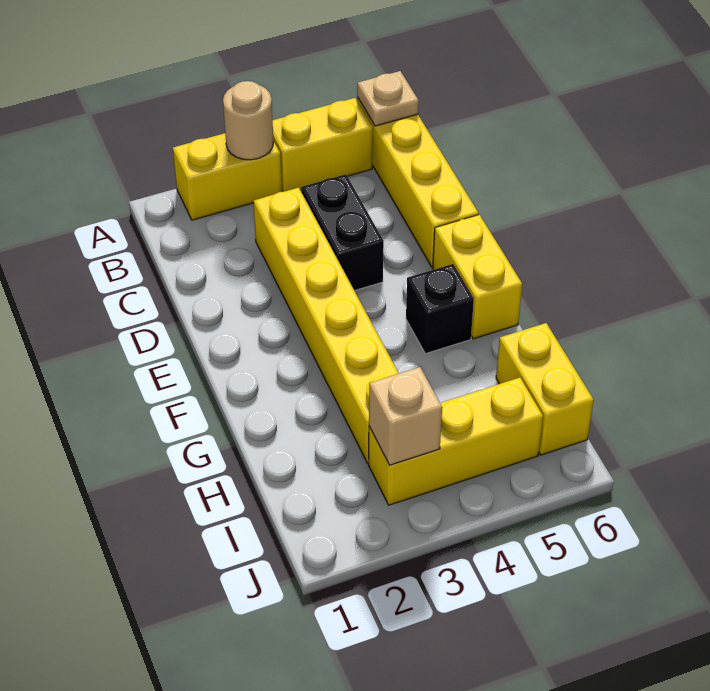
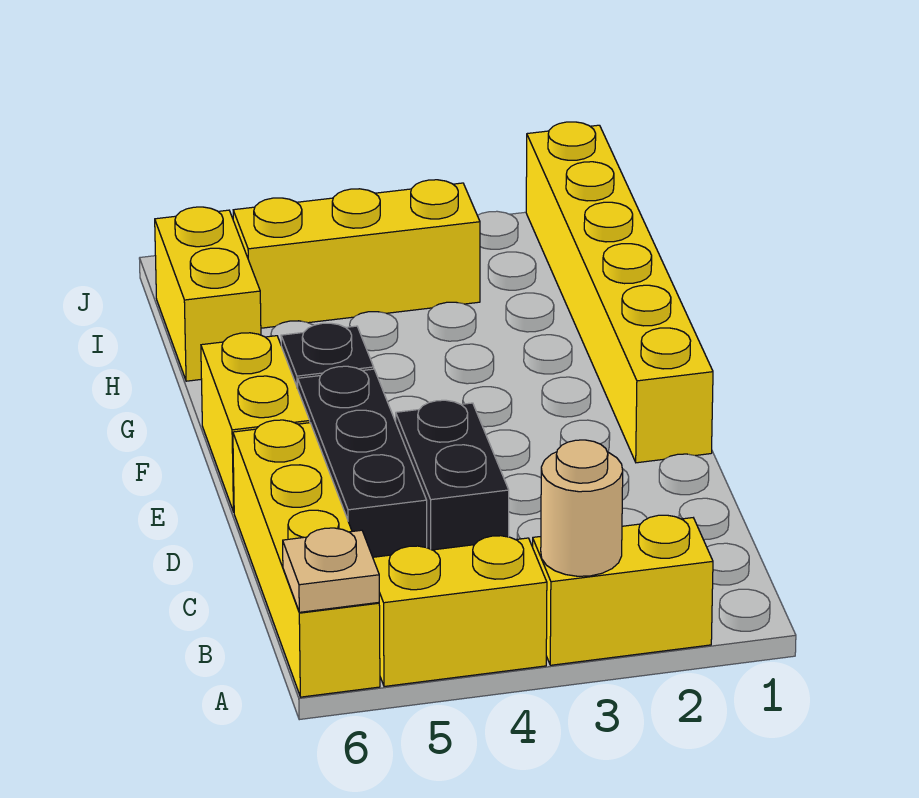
yellow 1x6 brick [253,188,399,463] -> yellow 1x6 brick moved to [526,122,713,463]
none -> black 1x3 brick [298,366,427,557]
tan 1x1 brick [369,367,442,465] -> none

